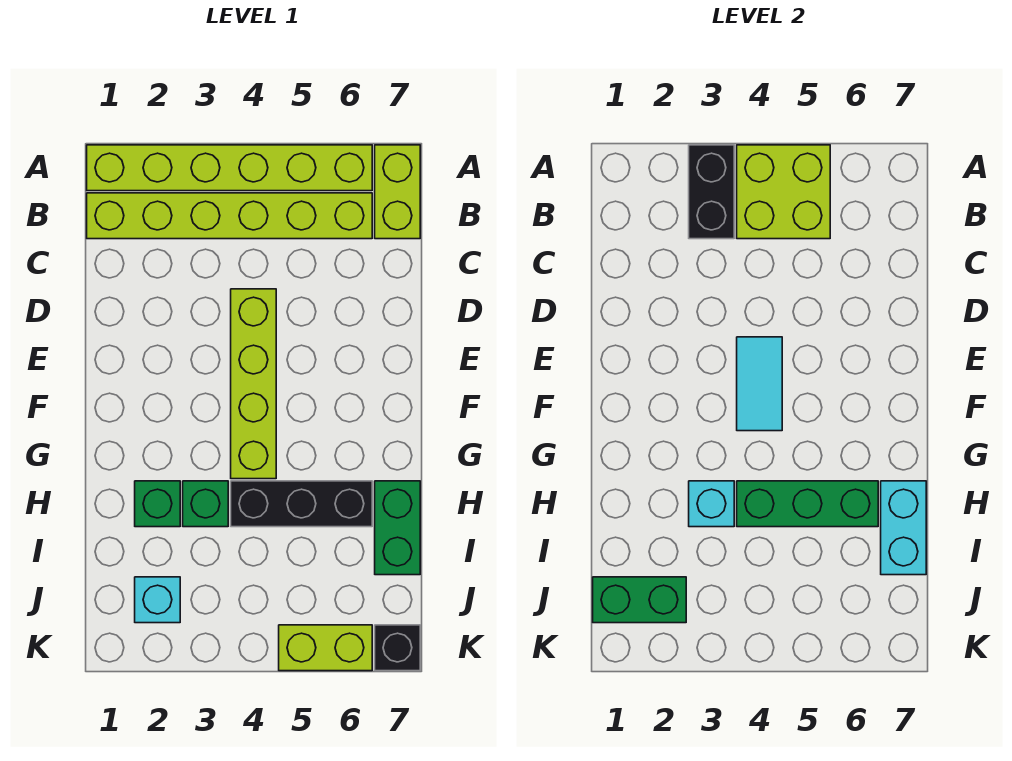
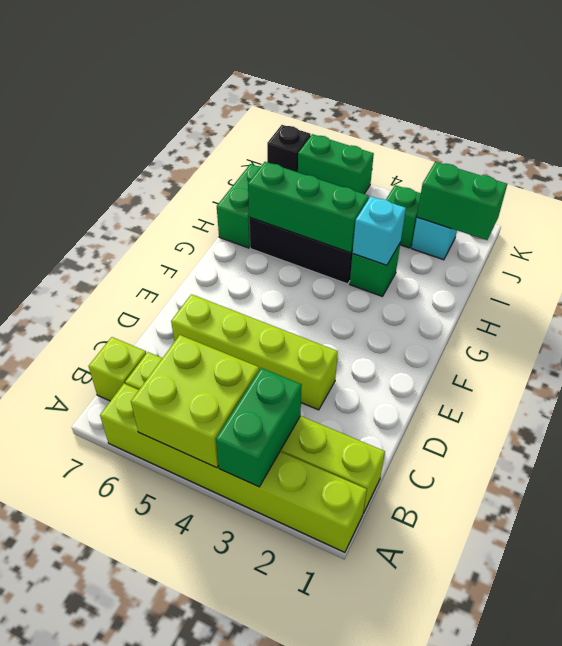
black 1x2 brick [689,145,734,239] -> green 1x2 brick [216,368,302,487]
lime 1x2 brick [375,145,420,239] -> lime 1x1 brick [89,337,146,401]
lime 1x4 brick [231,289,276,479] -> lime 1x4 brick turned to [171,294,338,410]
cyan 1x2 tile [737,337,782,431] -> none
green 1x1 brick [135,481,180,527] -> green 1x1 brick moved to [386,185,421,248]
cyan 1x2 brick [881,481,926,575] -> none
lime 1x2 brick [279,625,372,671] -> green 1x2 brick [298,134,374,194]

